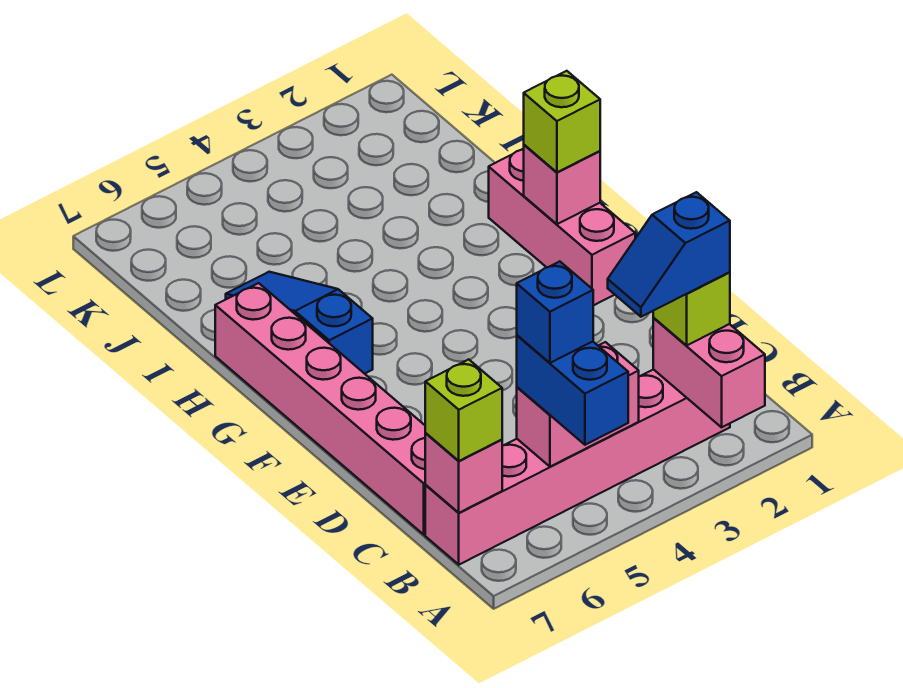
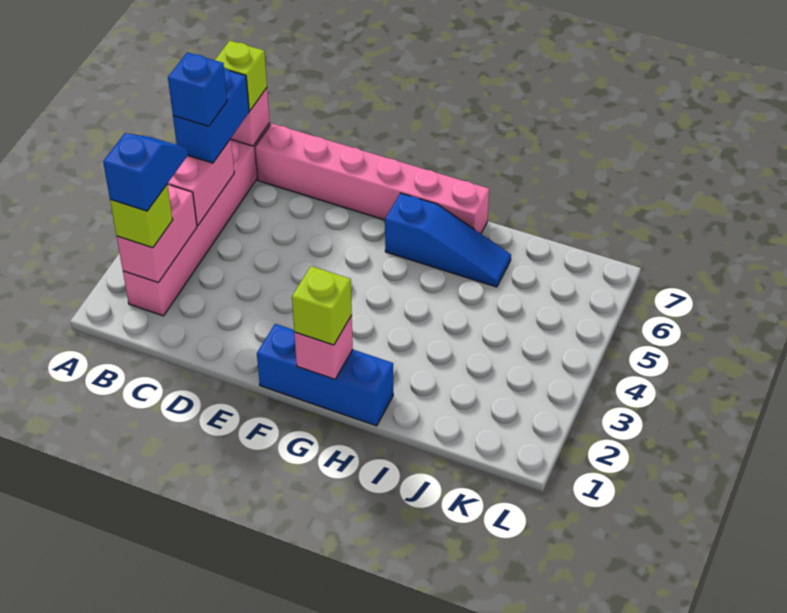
pink 1x2 brick [653,318,765,427] -> pink 1x2 brick turned to [117,185,197,282]
blue 1x2 brick [517,335,628,445] -> blue 1x2 brick turned to [173,68,249,163]
pink 1x3 brick [489,149,635,306] -> blue 1x3 brick [257,324,393,426]

